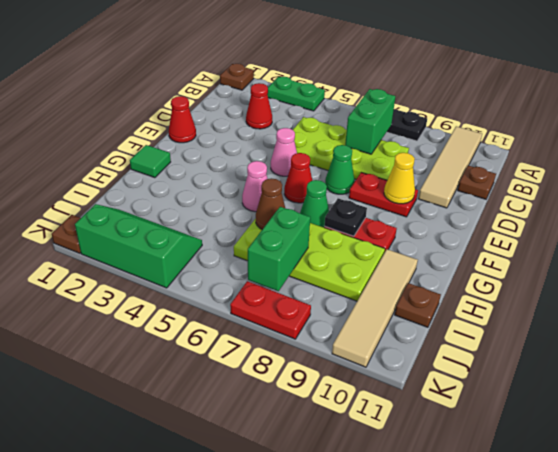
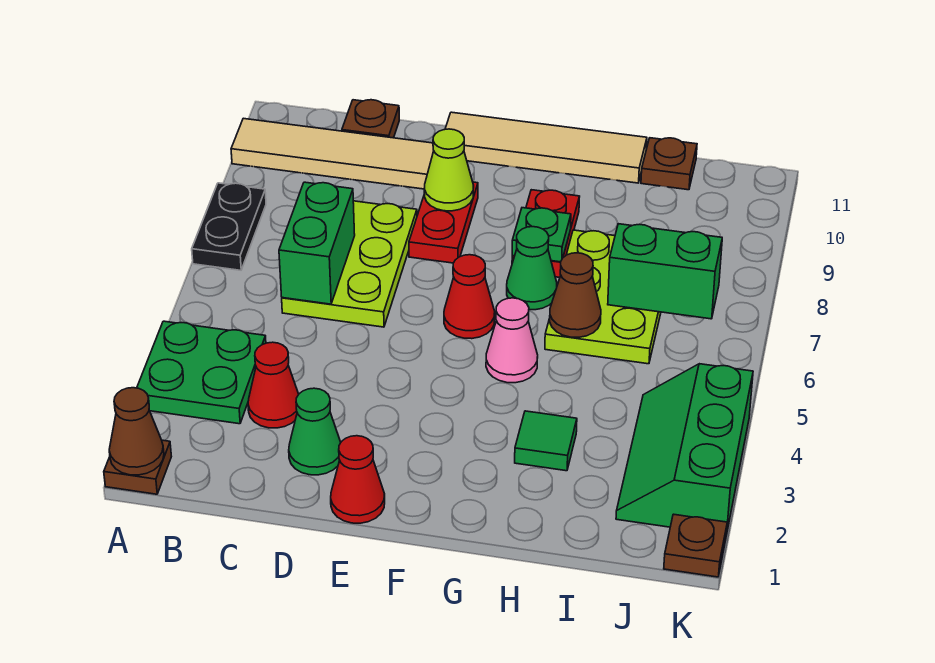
none -> brown 1x1 cone [109,388,164,475]
green 1x2 plate [267,77,325,111] -> green 2x2 plate [137,321,266,424]
green 1x2 brick [345,89,395,154] -> green 1x2 brick turned to [279,182,355,304]
lime 2x4 plate [293,117,409,180] -> lime 2x3 plate [282,201,417,327]
pink 1x1 cone [271,128,297,176] -> none
green 1x1 cone [325,145,355,194] -> green 1x1 cone moved to [289,388,341,475]
yellow 1x1 cone [384,153,415,204] -> lime 1x1 cone [424,129,474,211]
green 1x1 tile [130,145,171,178] -> green 1x1 tile moved to [515,411,577,471]
black 1x1 plate [325,198,367,236] -> green 1x1 plate [512,208,571,262]
lime 2x4 plate [234,219,385,301] -> lime 2x3 plate [545,230,661,364]
tan 1x4 tile [332,249,418,367] -> tan 1x4 tile moved to [445,112,647,183]
red 1x2 plate [230,281,311,339] -> none

